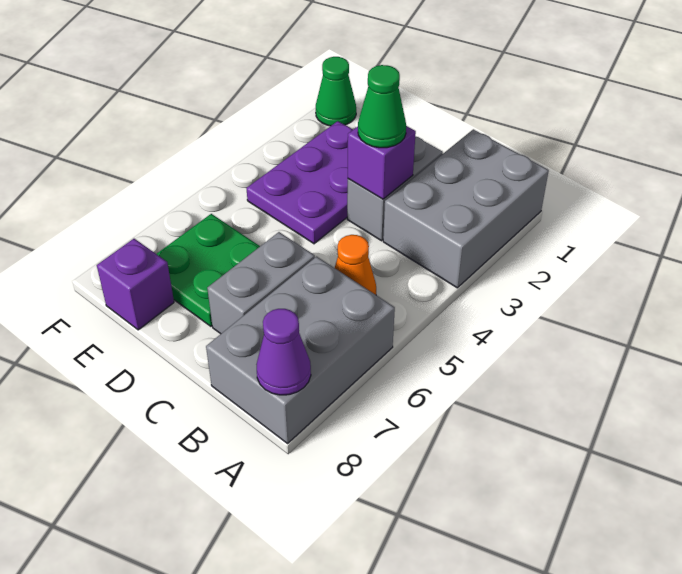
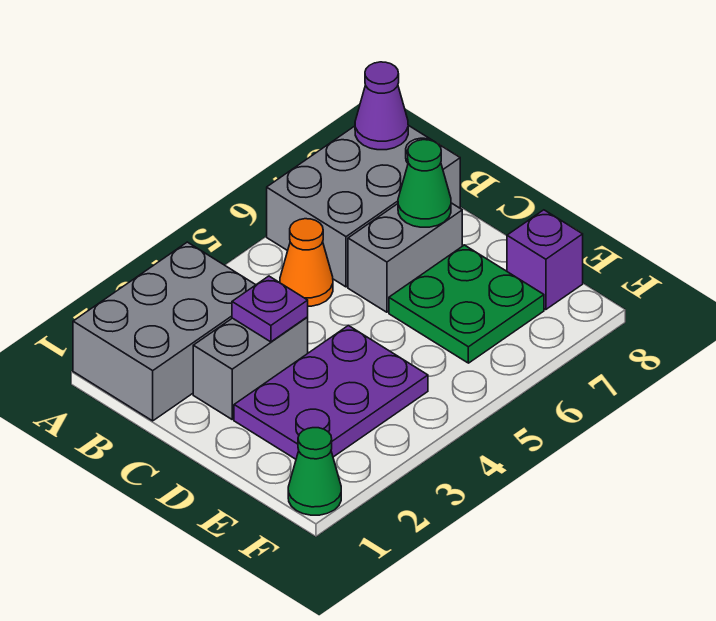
purple 1x1 brick [348,126,416,199] -> purple 1x1 plate [232,276,308,342]
green 1x1 cone [358,65,406,148] -> green 1x1 cone moved to [398,140,451,227]

